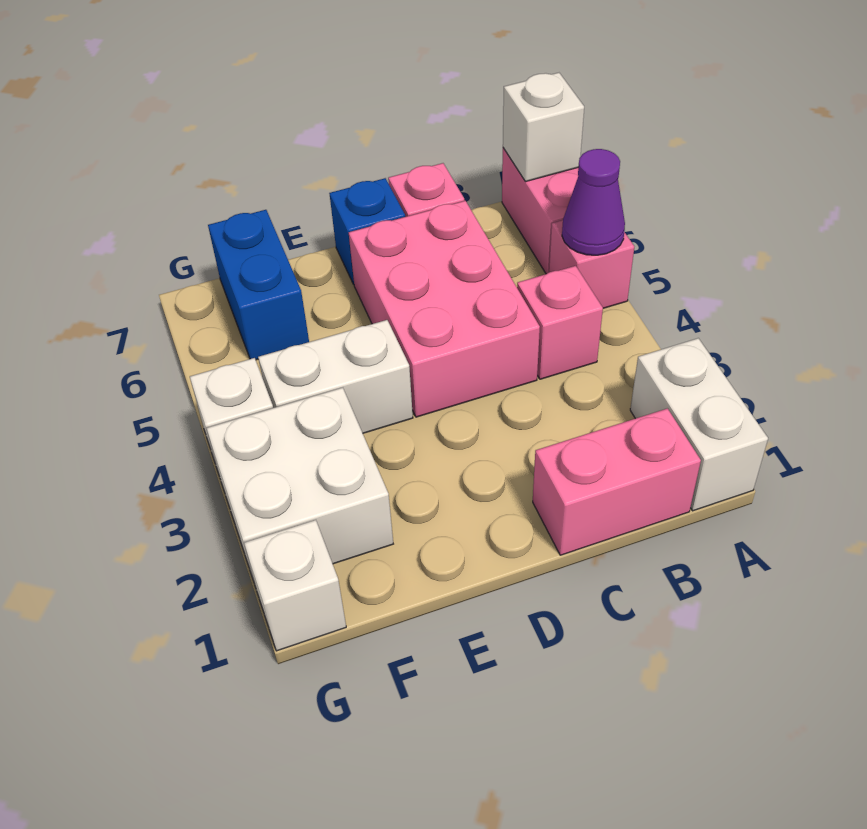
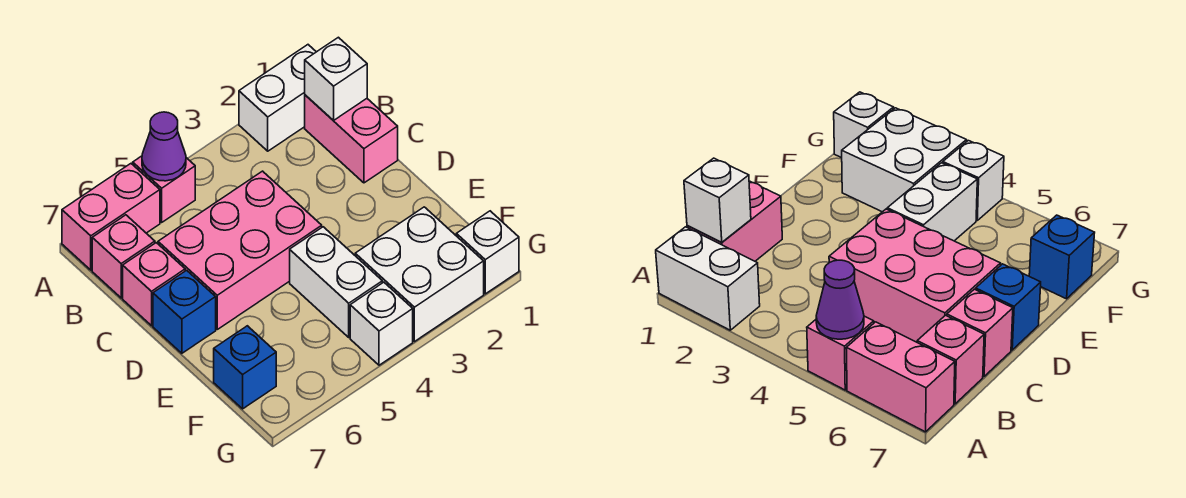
white 1x1 brick [503,73,584,182] -> white 1x1 brick moved to [305,37,367,121]
pink 1x1 brick [517,266,603,379] -> pink 1x1 brick moved to [92,215,155,298]
blue 1x2 brick [208,210,309,360] -> blue 1x1 brick [214,326,276,409]

